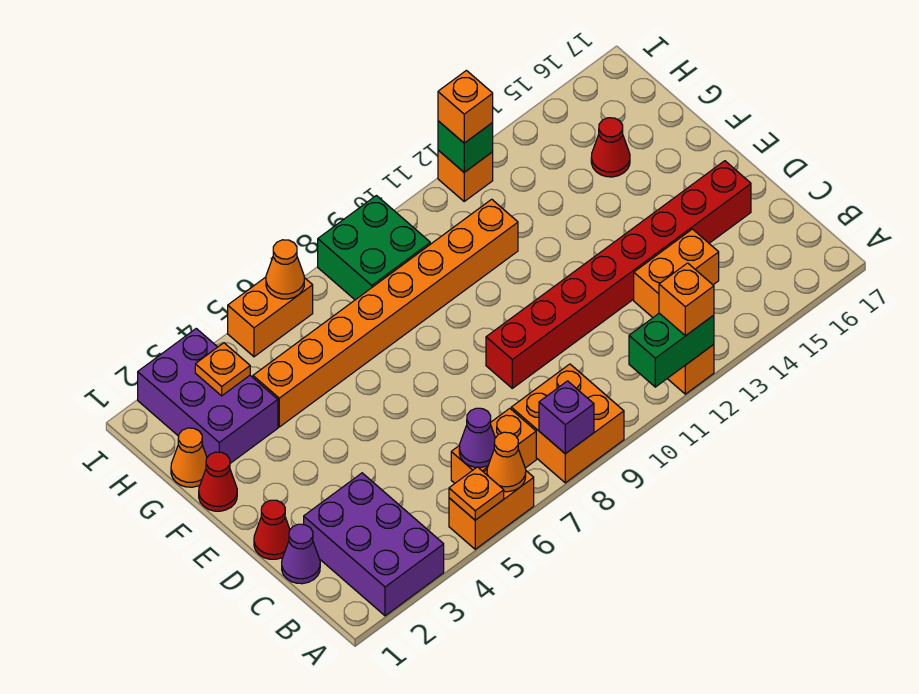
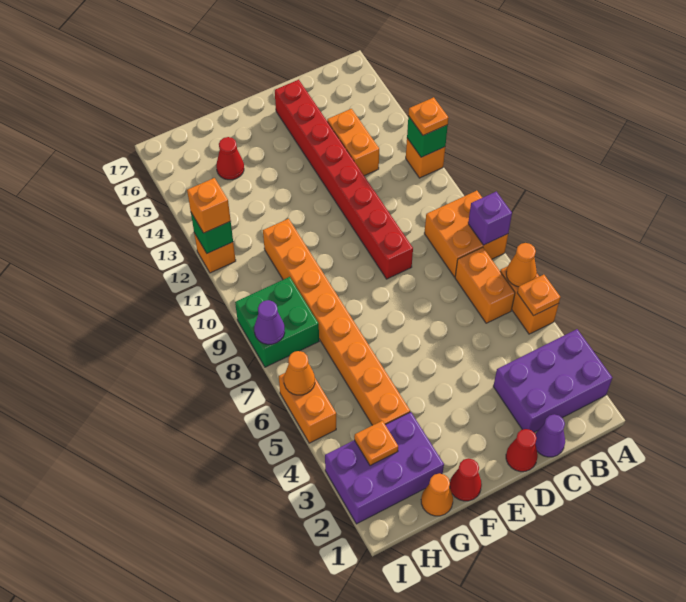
green 1x2 brick [629,313,714,387] -> green 1x1 brick [407,116,448,157]
orange 1x1 brick [659,263,714,336] -> orange 1x1 plate [408,97,448,135]
purple 1x1 cone [459,408,495,468] -> purple 1x1 cone moved to [254,300,285,344]

